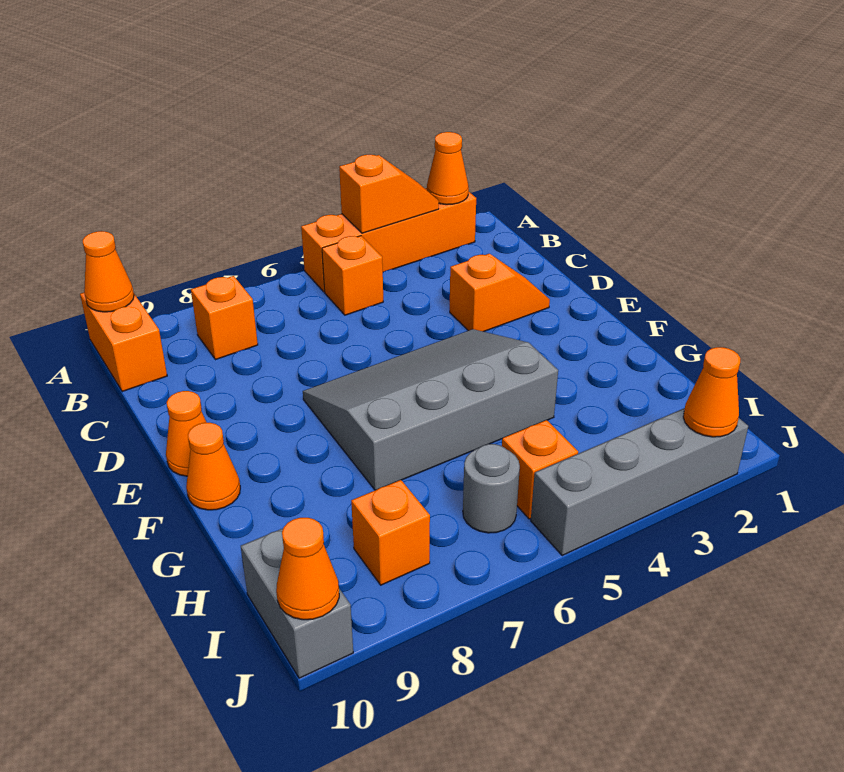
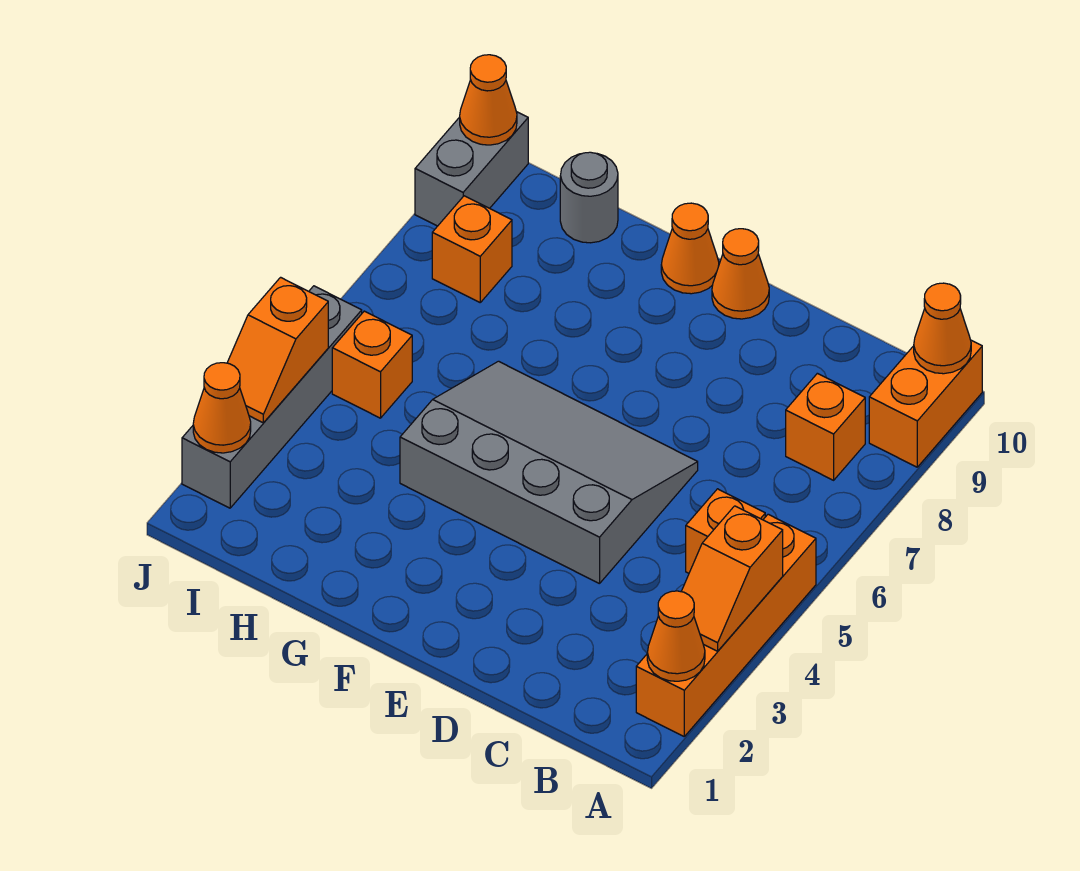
orange 1x2 brick [80,293,167,392] -> orange 1x2 brick turned to [869,340,982,467]
orange 1x2 slope [450,254,550,332] -> orange 1x2 slope moved to [227,277,328,423]
grey 3x4 slope [303,329,558,490] -> grey 3x4 slope turned to [400,361,698,584]
grey 1x1 round brick [463,444,520,533] -> grey 1x1 round brick moved to [560,152,618,243]
grey 1x2 brick [241,528,353,678] -> grey 1x2 brick turned to [415,112,528,226]

